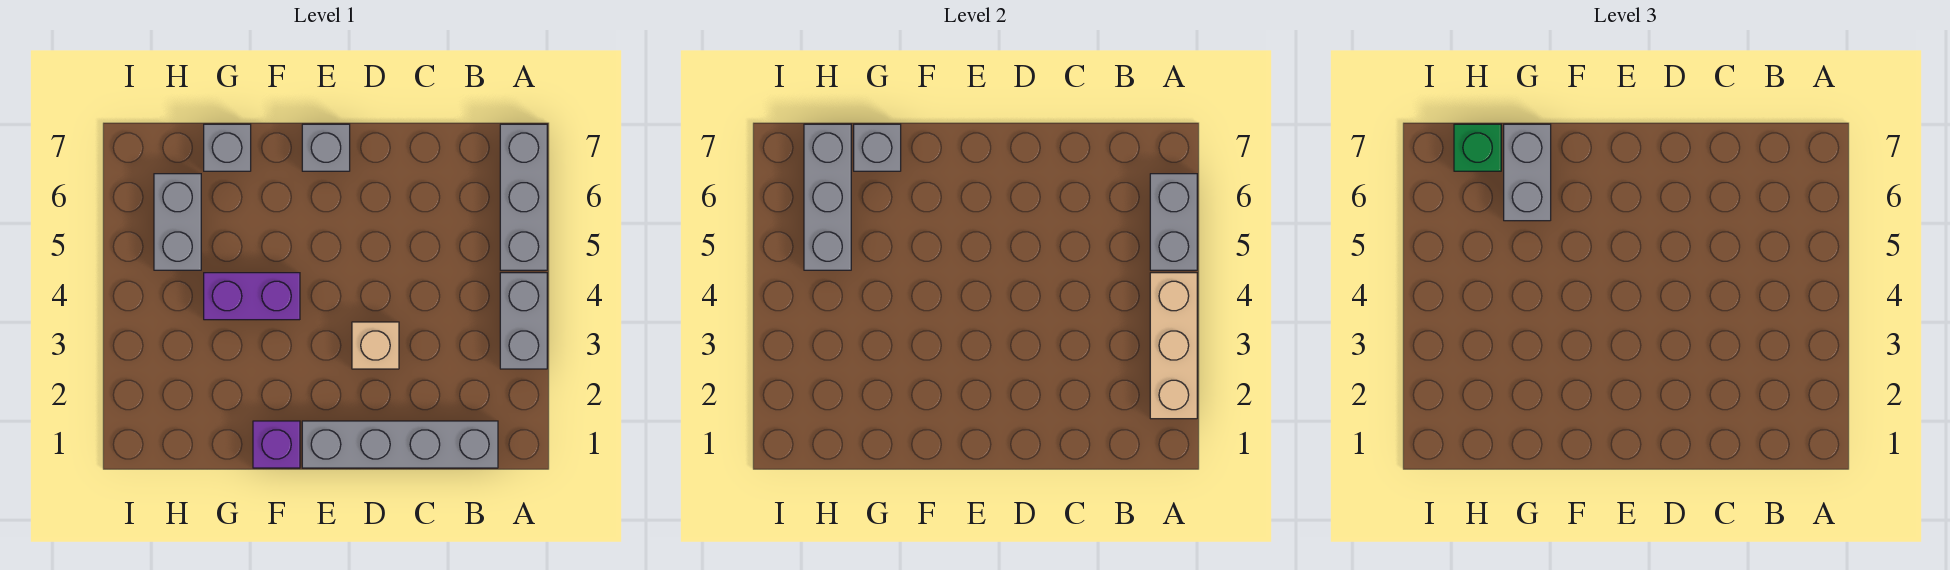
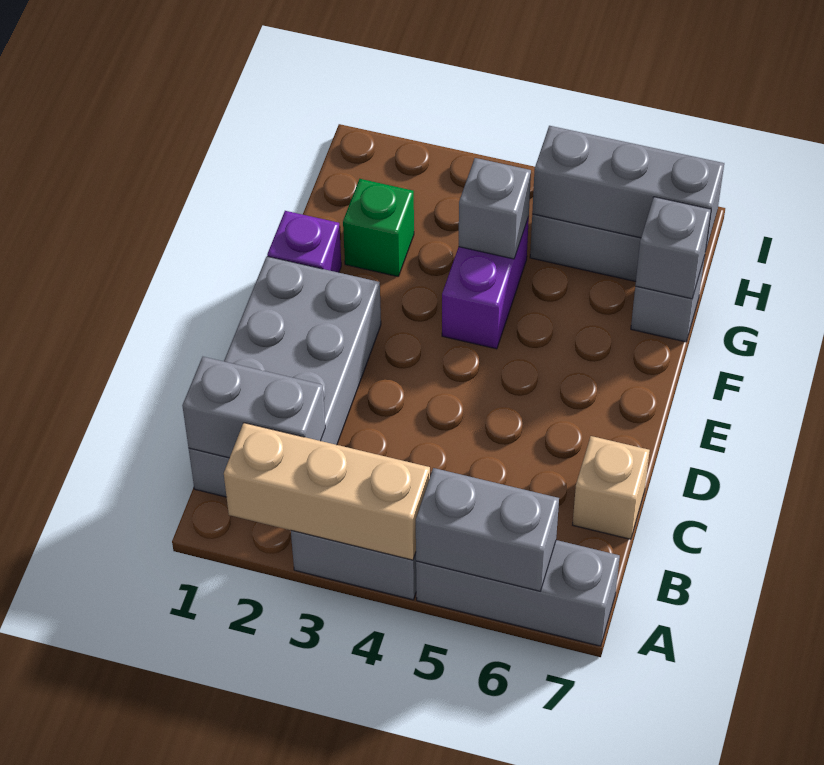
grey 1x4 brick [302,421,498,468] -> grey 2x4 brick [189,256,381,497]
tan 1x1 brick [352,322,399,369] -> tan 1x1 brick moved to [573,436,650,539]
grey 1x1 brick [302,124,350,171] -> grey 1x1 brick moved to [459,158,531,259]
grey 1x2 brick [1504,124,1551,221] -> grey 1x2 brick moved to [182,357,325,458]
green 1x1 brick [1454,124,1501,171] -> green 1x1 brick moved to [343,179,414,277]

